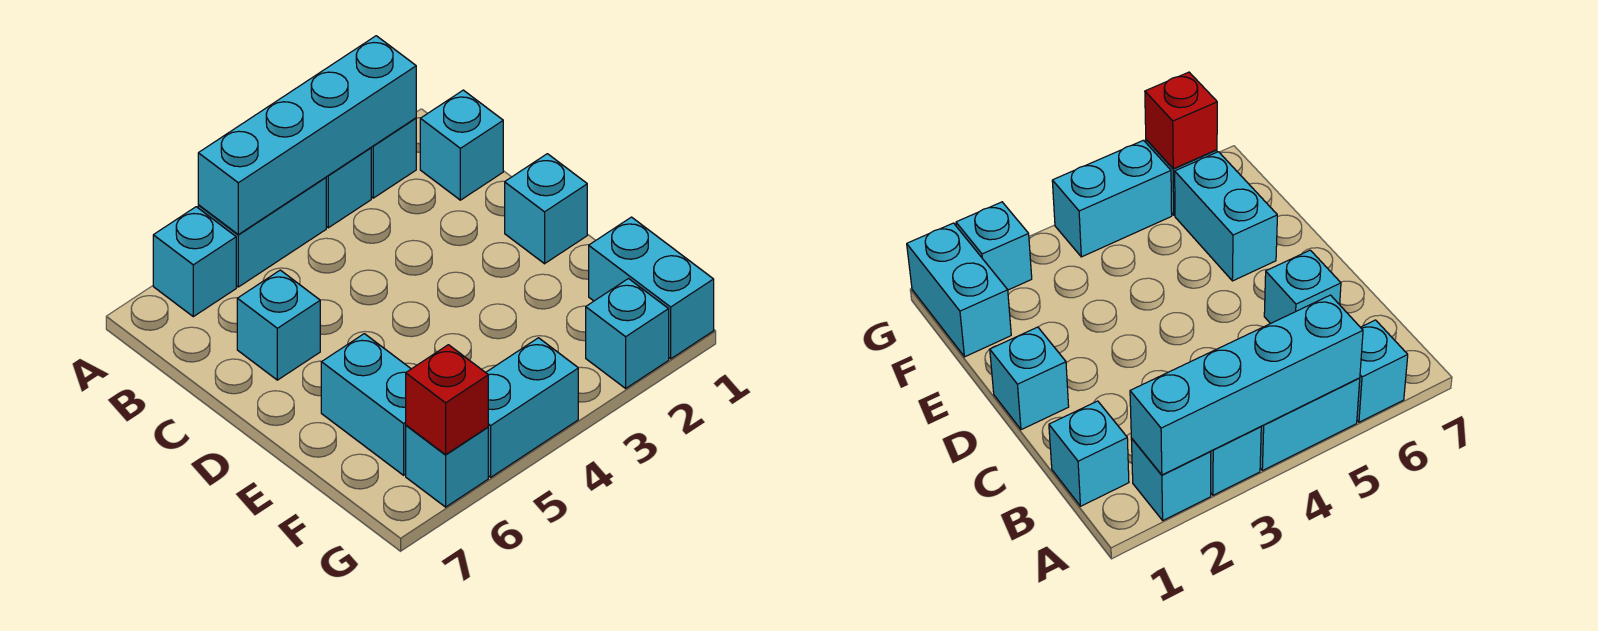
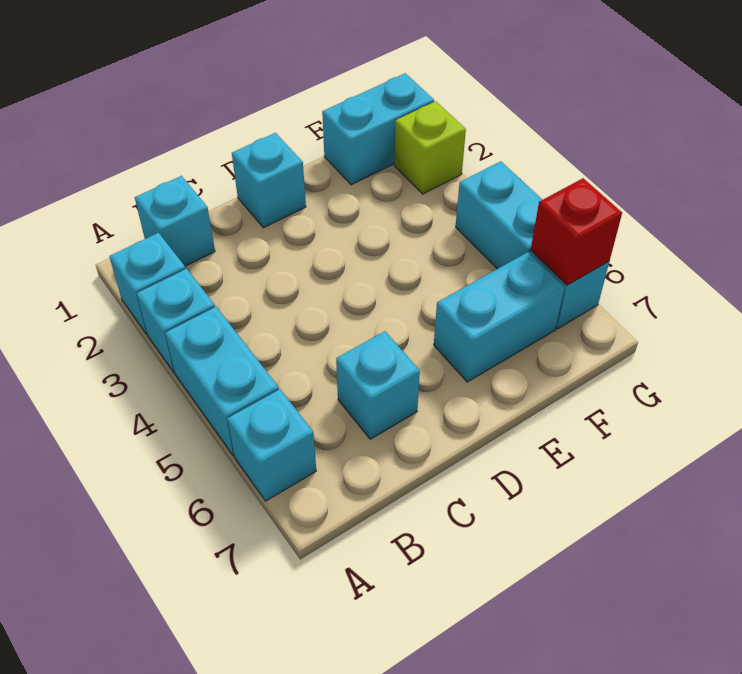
cyan 1x4 brick [198,36,416,234] -> none
cyan 1x1 brick [586,279,669,388] -> lime 1x1 brick [394,101,466,194]

